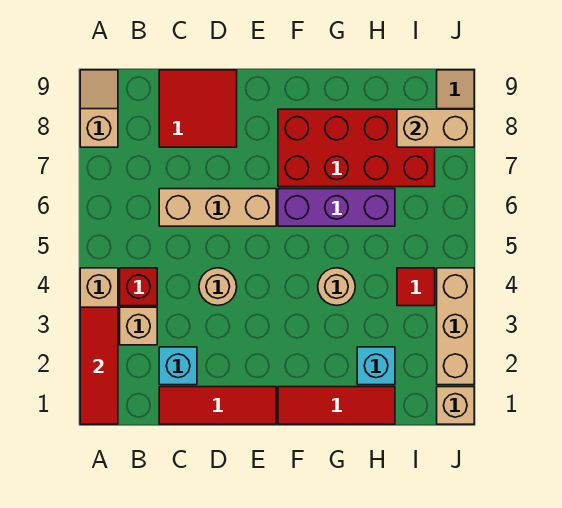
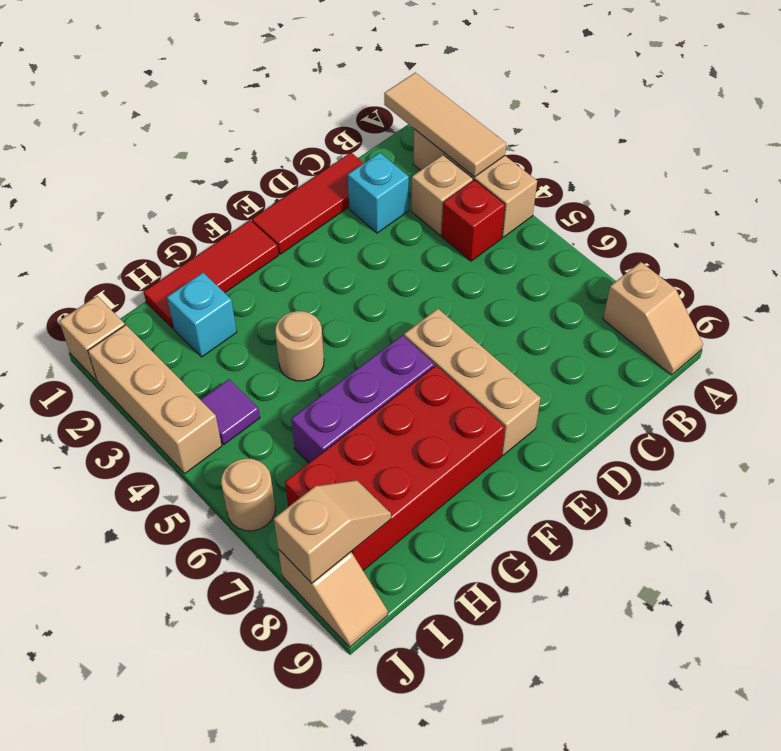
red 1x3 tile [80,307,118,424] -> tan 1x3 tile [384,73,506,177]
tan 1x3 brick [159,189,276,226] -> tan 1x3 brick turned to [404,309,541,456]
red 2x2 tile [159,70,237,147] -> none
tan 1x1 round brick [199,268,237,305] -> tan 1x1 round brick moved to [221,459,275,531]
red 1x1 tile [397,268,435,306] -> purple 1x1 tile [201,379,260,444]
tan 1x2 brick [397,109,474,147] -> tan 1x2 slope [274,480,391,583]

